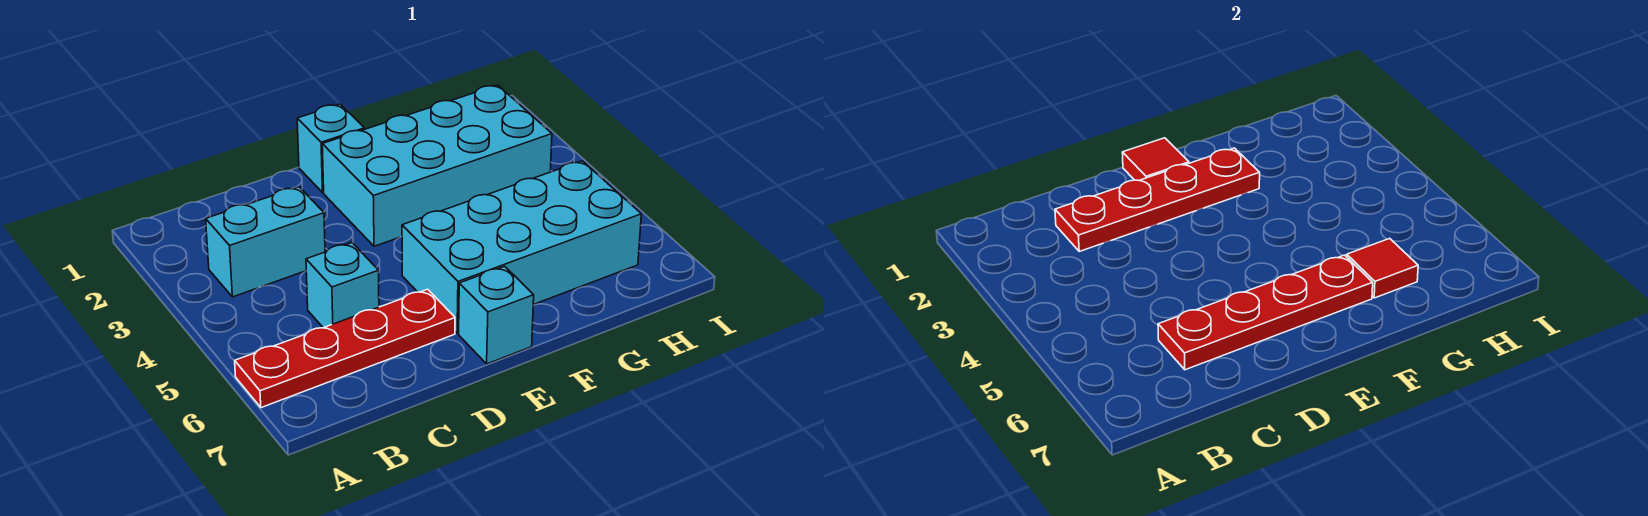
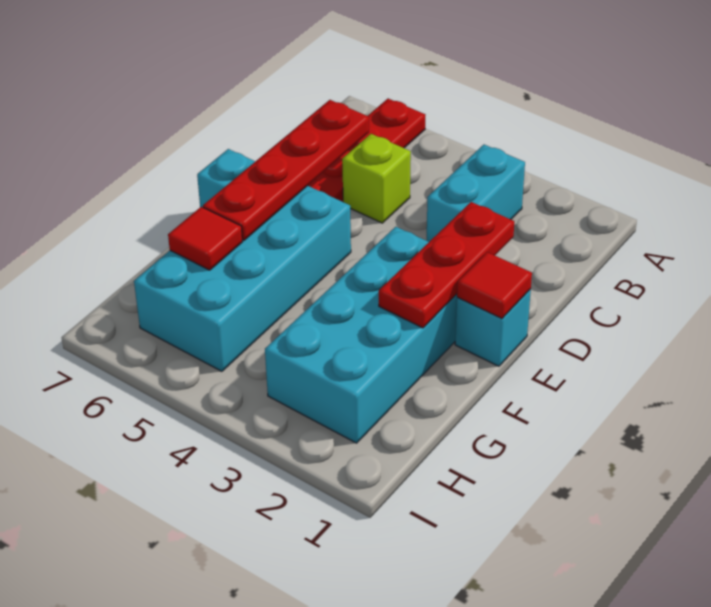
red 1x4 plate [1055,148,1260,251] -> red 1x3 plate [379,202,514,328]
cyan 1x1 brick [306,243,379,328] -> lime 1x1 brick [342,134,411,223]

